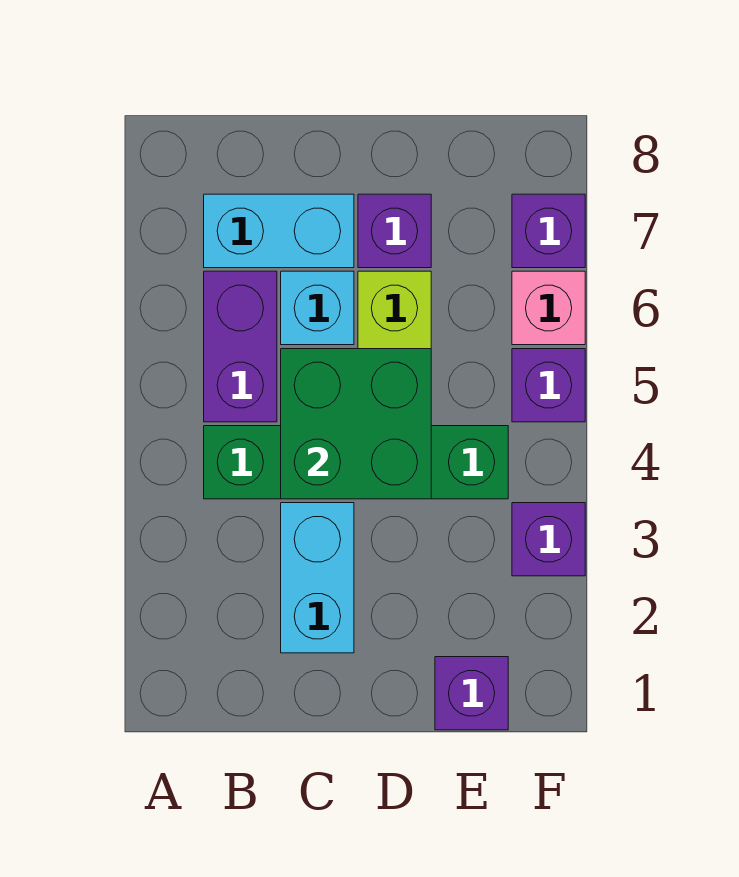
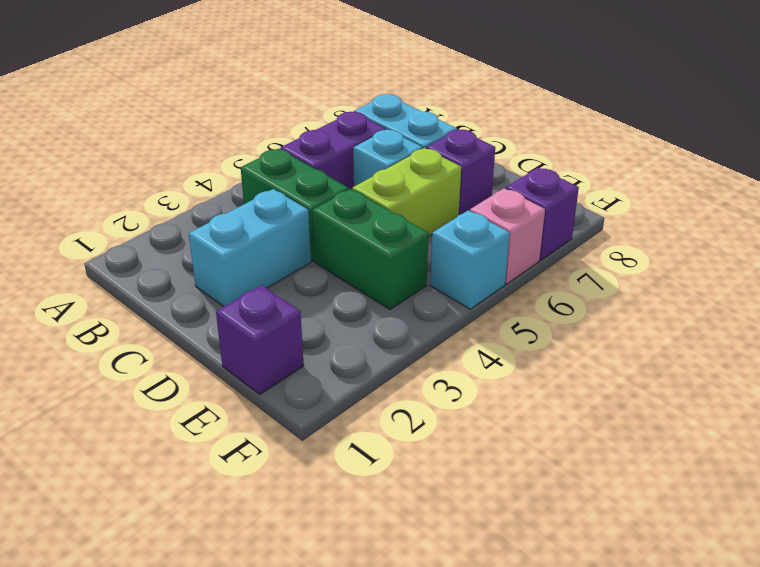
green 2x2 brick [281,349,431,499] -> none
purple 1x1 brick [512,503,585,576] -> none
purple 1x1 brick [512,349,585,422] -> cyan 1x1 brick [430,210,510,309]

